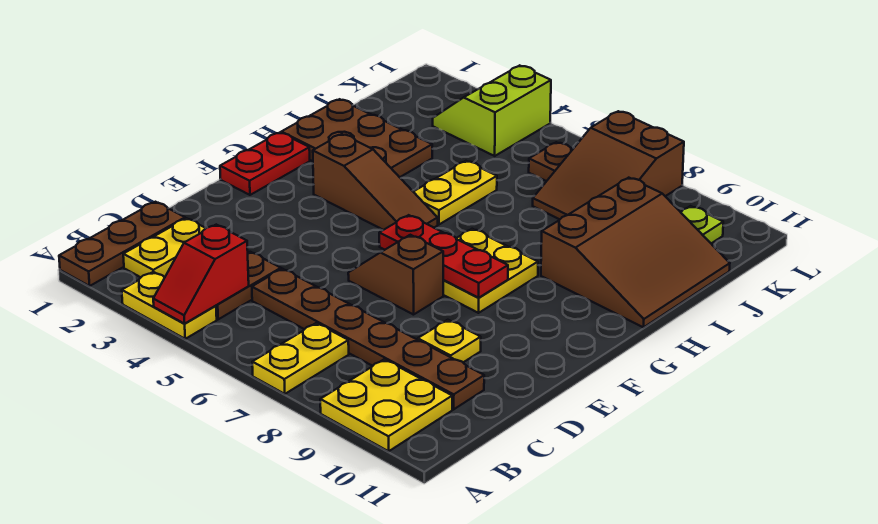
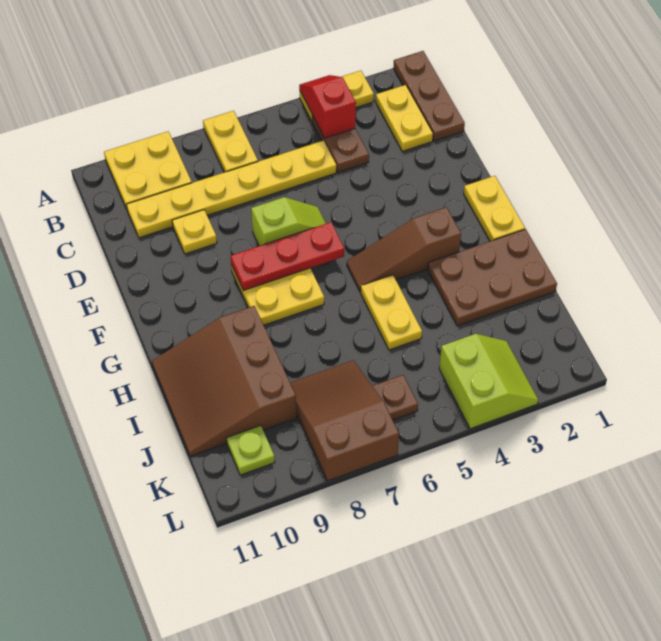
brown 1x6 plate [252,269,484,409] -> yellow 1x6 plate [126,140,336,238]
brown 1x2 slope [348,235,443,315] -> lime 1x2 slope [251,197,326,246]
red 1x2 plate [220,133,310,195] -> yellow 1x2 plate [464,176,525,241]

